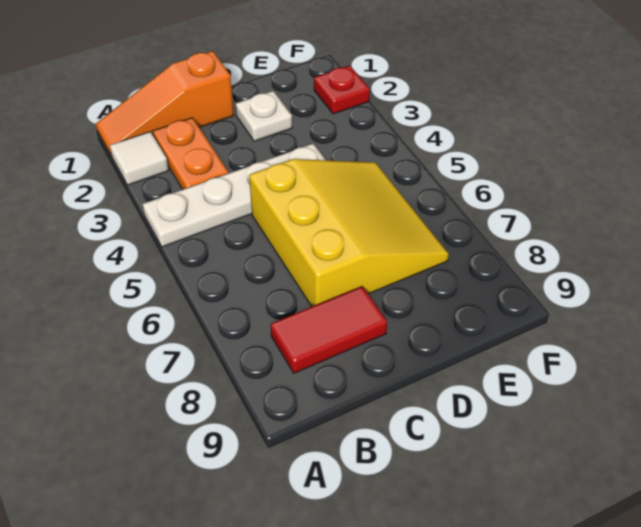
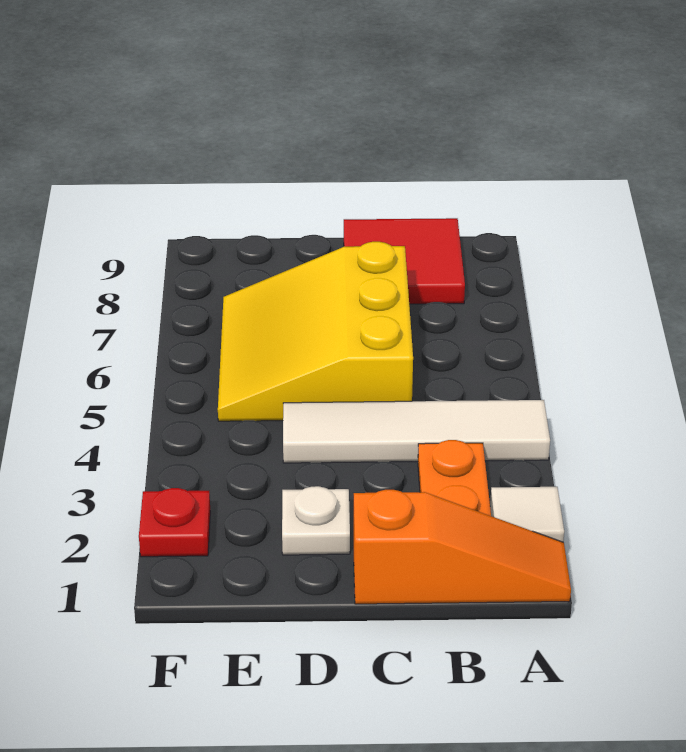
white 1x4 plate [143,144,325,247] -> white 1x4 tile [283,400,550,463]
red 1x2 tile [270,286,387,373] -> red 2x2 tile [344,218,465,304]

